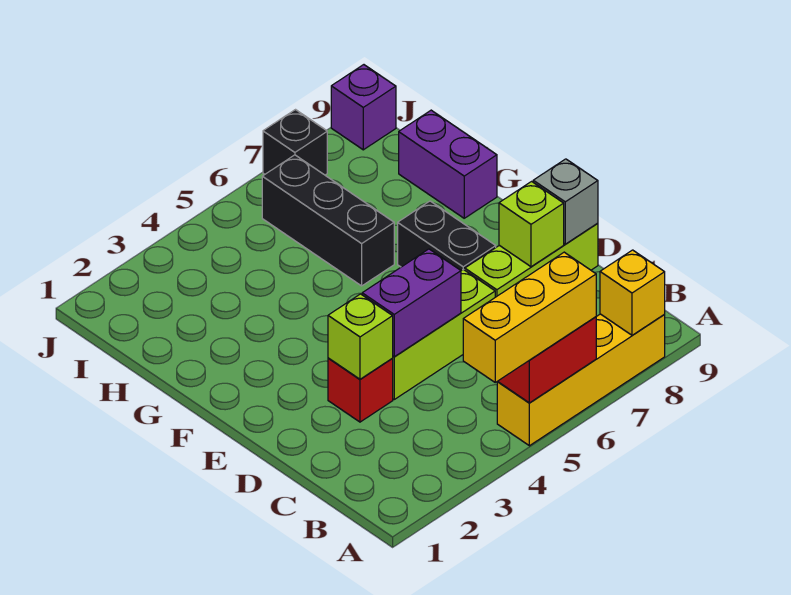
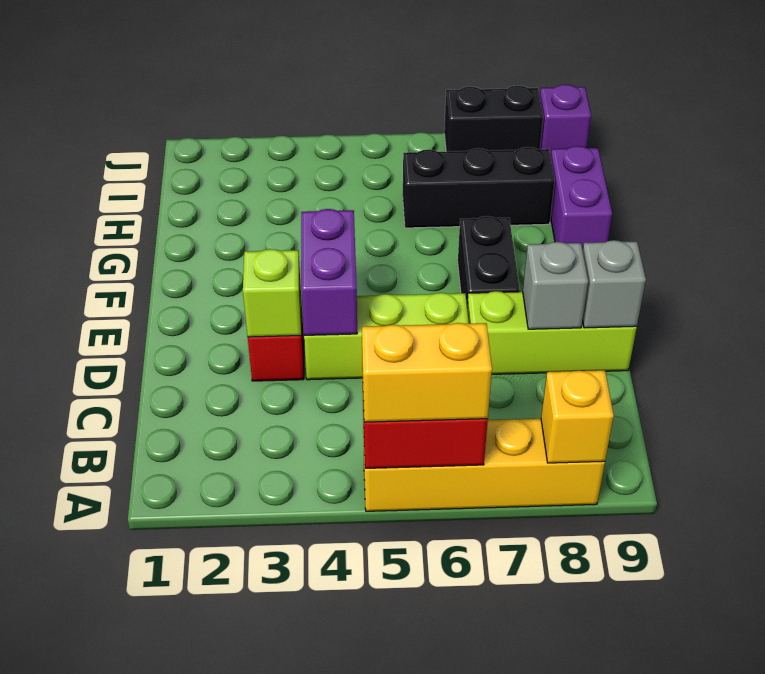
yellow 1x3 brick [463,252,596,382] -> yellow 1x2 brick [362,323,492,422]
purple 1x2 brick [362,249,461,357] -> purple 1x2 brick turned to [301,209,357,335]
lime 1x1 brick [499,181,564,267] -> grey 1x1 brick [523,242,588,329]
black 1x3 brick [262,155,394,286] -> black 1x3 brick turned to [403,147,555,228]
black 1x1 brick [263,110,327,175] -> black 1x2 brick [444,86,543,152]

